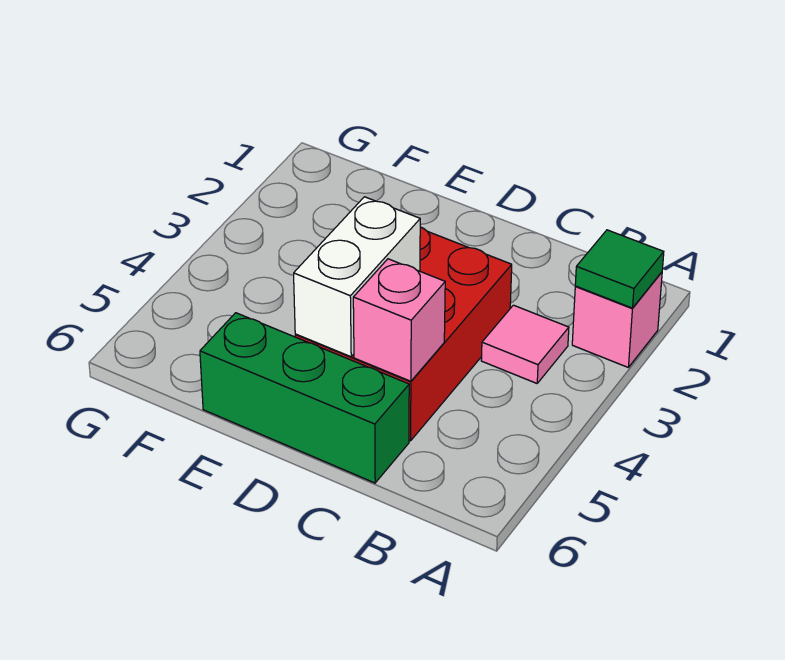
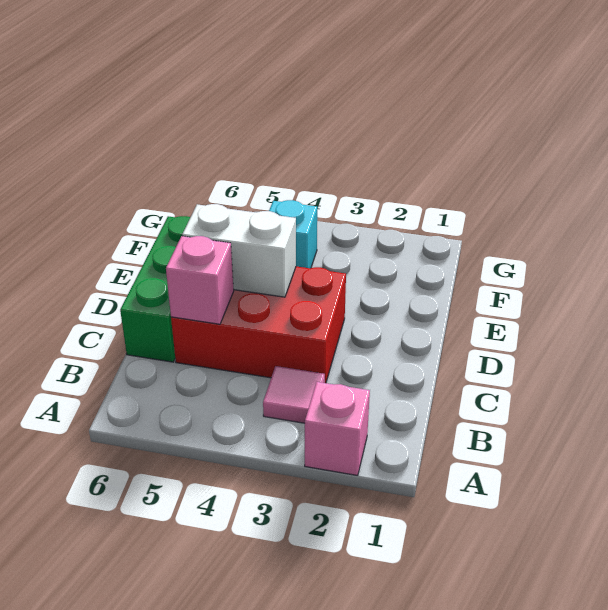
green 1x1 tile [575,230,664,308] -> none
none -> cyan 1x1 brick [269,200,317,268]

